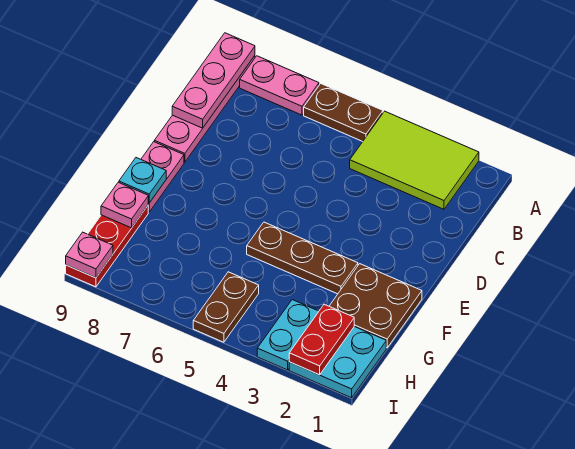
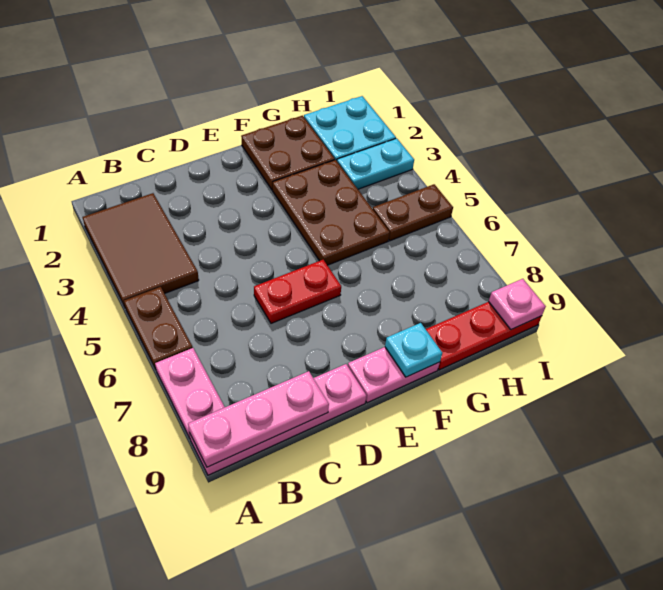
lime 2x3 tile [350,111,479,209] -> brown 2x3 tile [82,193,199,307]
brown 1x3 plate [247,222,358,294] -> brown 2x3 plate [273,160,390,265]
pink 1x1 plate [101,182,148,228] -> none
red 1x2 plate [289,304,354,375] -> red 1x2 plate moved to [254,260,341,323]

